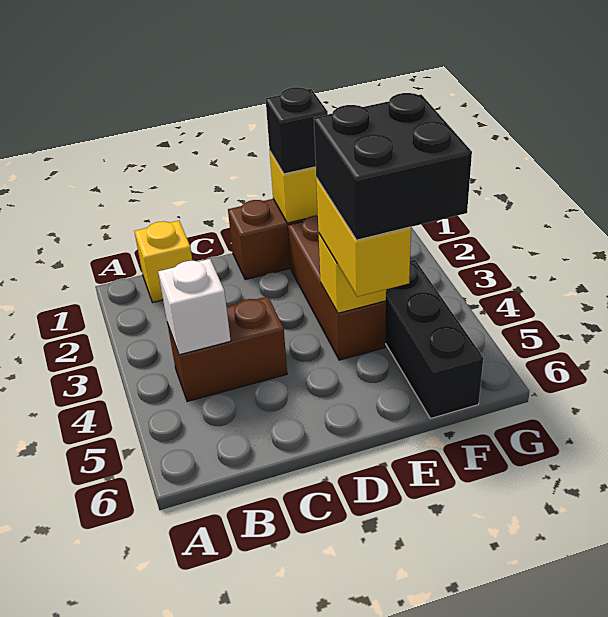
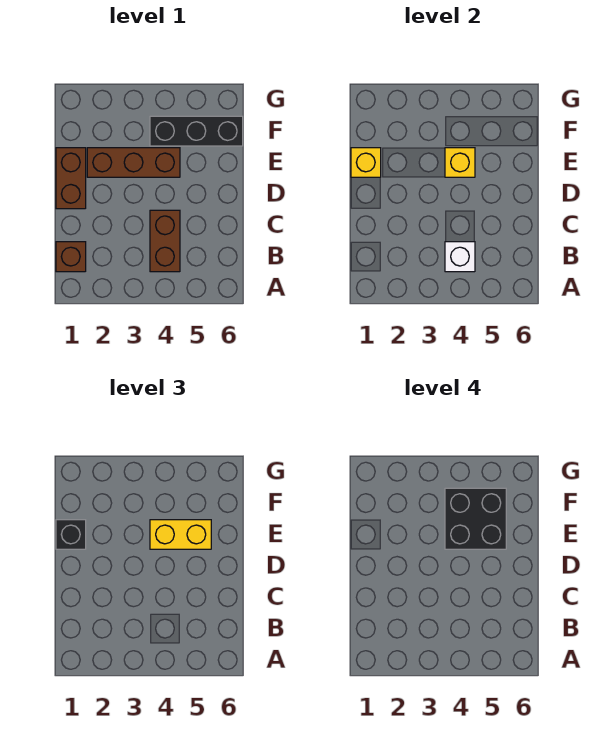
yellow 1x1 brick [134,221,192,302] -> brown 1x1 brick [56,242,86,272]

